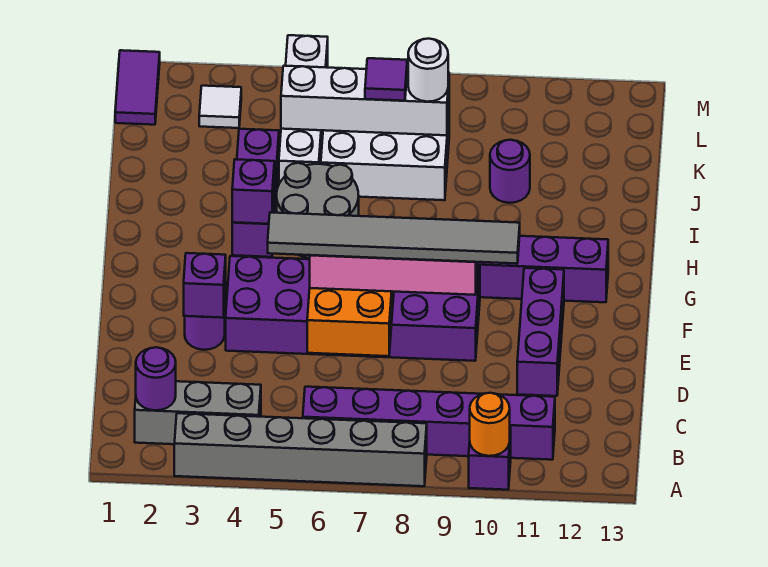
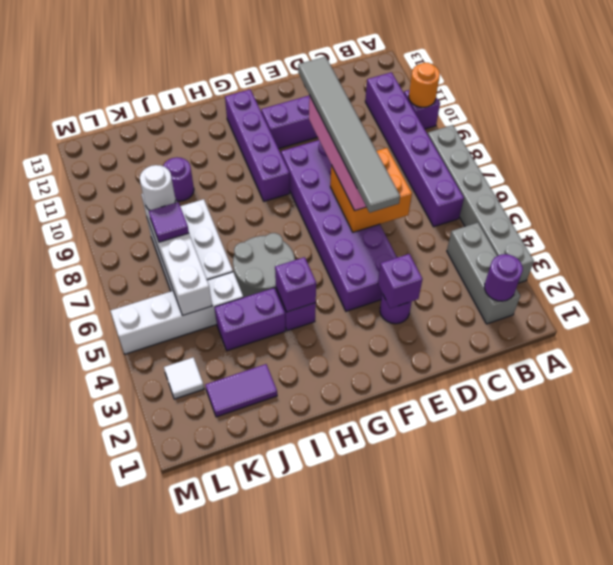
purple 1x2 tile [115,50,160,125] -> purple 1x2 tile moved to [205,364,277,417]

